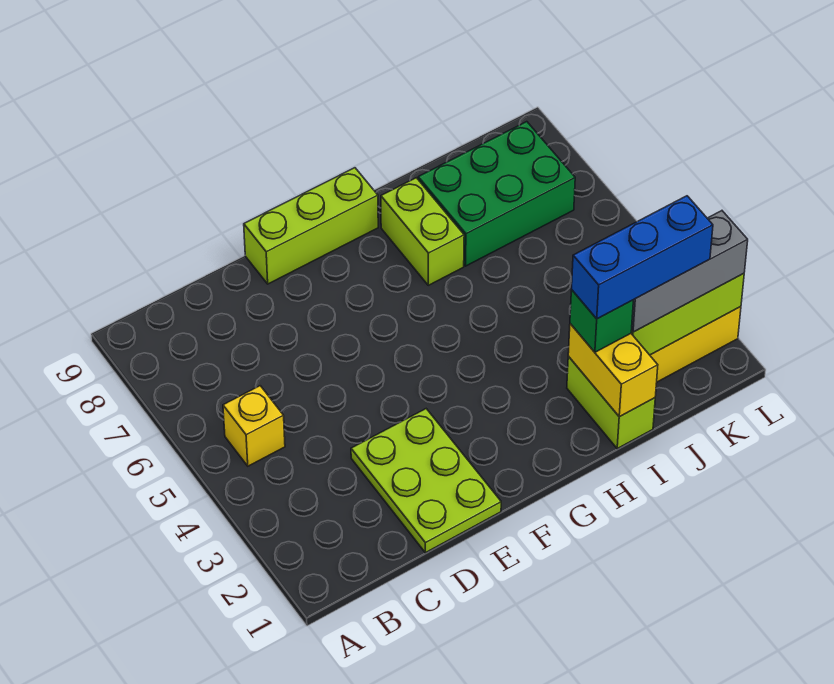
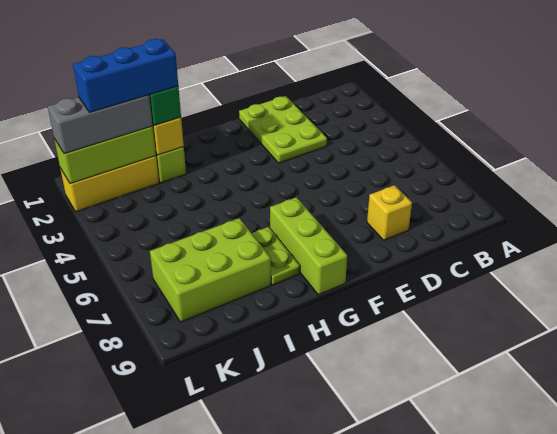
yellow 1x1 brick [223,386,285,466] -> yellow 1x1 brick moved to [367,185,412,240]
lime 1x3 brick [244,168,378,284] -> lime 1x3 brick turned to [270,197,347,295]
lime 1x2 brick [381,178,464,285] -> lime 1x2 plate [252,227,300,285]
green 2x3 brick [418,122,575,266] -> lime 2x3 brick [150,218,271,322]

